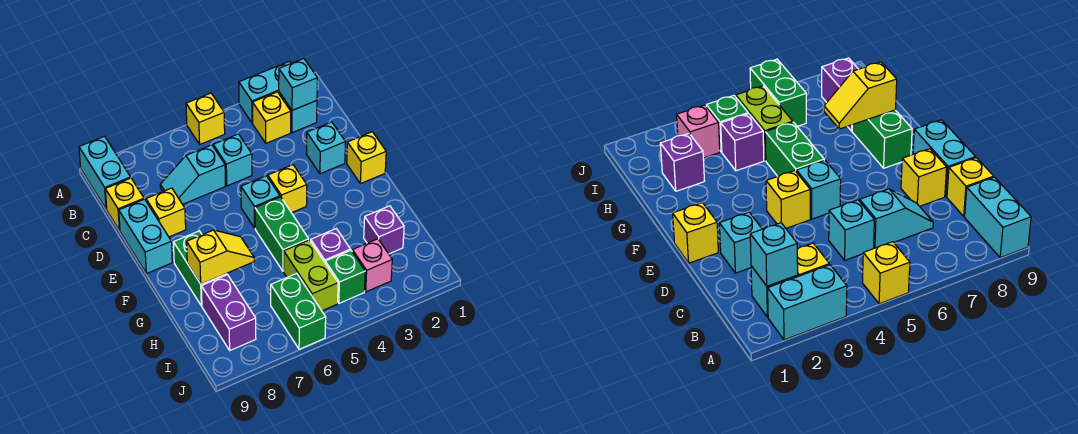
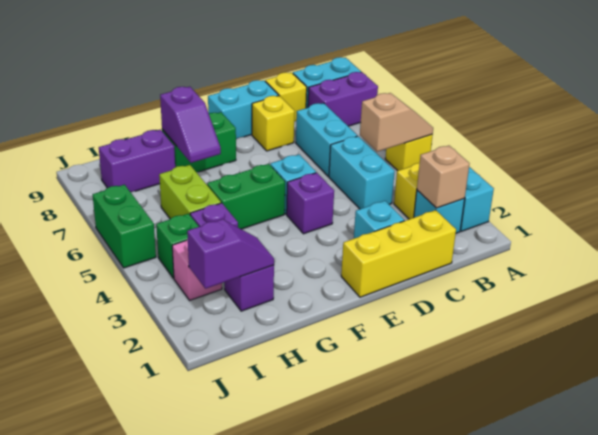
none -> tan 1x2 slope [360,93,433,152]
none -> purple 1x2 brick [308,72,378,126]
cyan 1x1 brick [279,59,317,110] -> tan 1x1 brick [417,146,470,208]
cyan 1x1 brick [213,134,252,186] -> cyan 1x2 brick [329,136,395,209]
cyan 1x2 slope [160,145,225,204] -> cyan 1x2 brick [296,103,357,176]
yellow 1x1 brick [347,132,386,184] -> yellow 1x3 brick [341,210,456,297]
yellow 1x1 brick [268,165,307,213] -> purple 1x1 brick [287,173,334,234]
yellow 1x2 slope [187,230,254,284] -> purple 1x2 slope [160,87,221,163]
none -> purple 1x2 slope [187,219,274,289]
lime 1x2 brick [284,240,338,311] -> lime 1x2 brick turned to [159,165,221,219]
green 1x2 brick [271,273,326,349] -> green 1x2 brick turned to [92,185,156,268]

